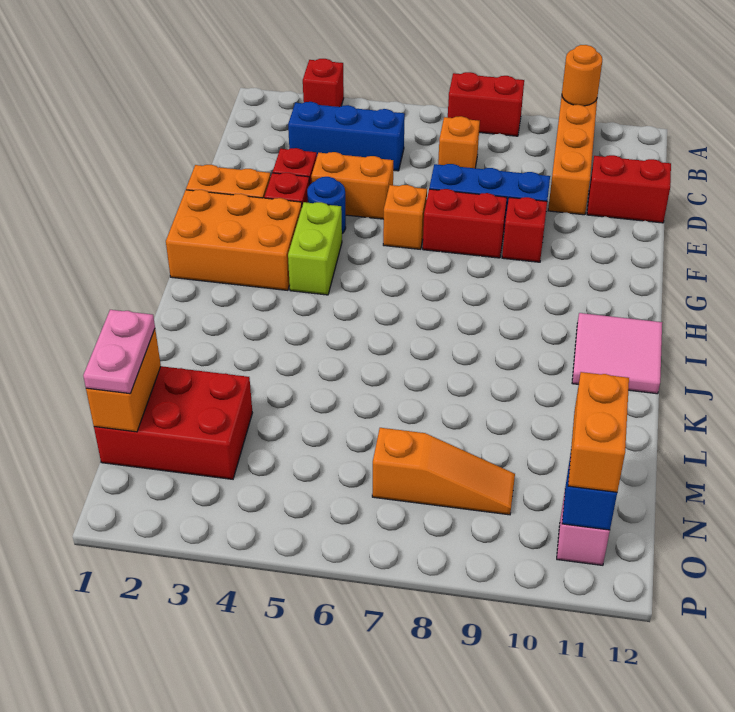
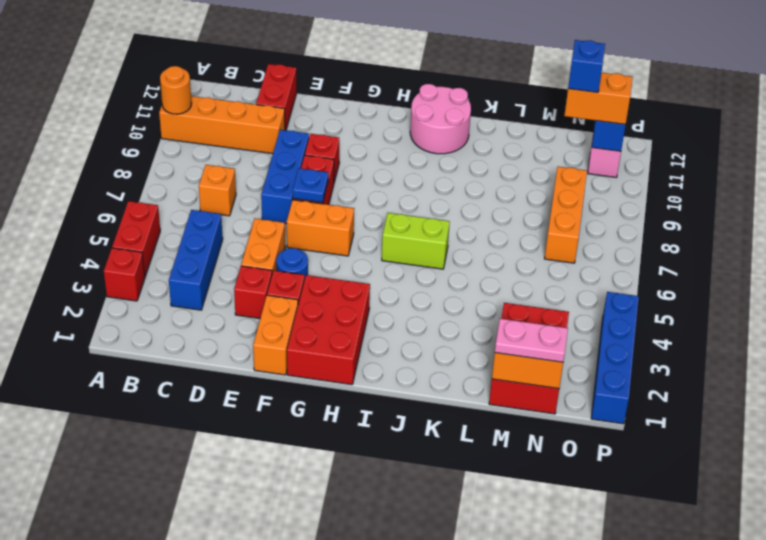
red 1x2 brick [448,72,524,136] -> red 1x2 brick moved to [112,201,160,276]
orange 1x1 brick [383,185,427,249] -> orange 1x2 brick [287,200,354,256]
none -> blue 1x1 plate [293,168,328,202]
orange 2x3 brick [166,190,302,290] -> red 2x3 brick [287,275,370,385]
lime 1x2 brick [288,202,342,295] -> lime 1x2 brick moved to [382,213,450,269]
pink 2x2 tile [572,313,662,394] -> pink 2x2 round brick [410,84,471,154]
orange 1x3 slope [372,428,515,515] -> orange 1x3 brick [545,167,587,263]
none -> blue 1x1 brick [568,40,605,92]
none -> blue 1x4 brick [591,292,639,424]

